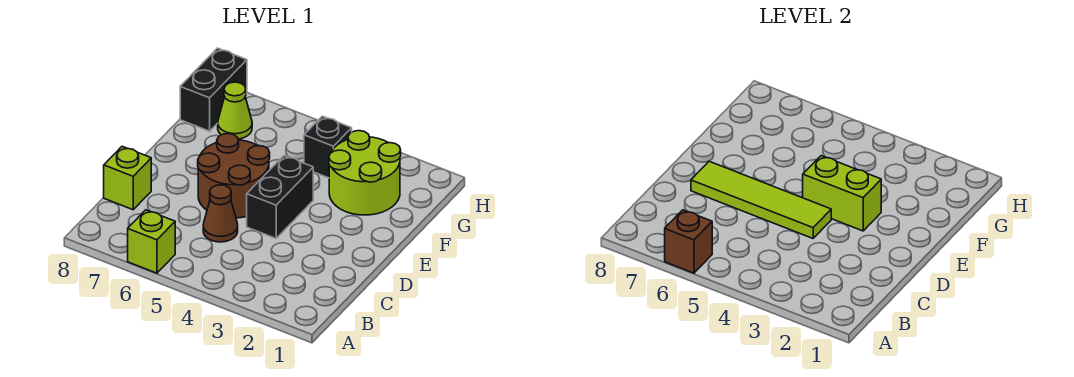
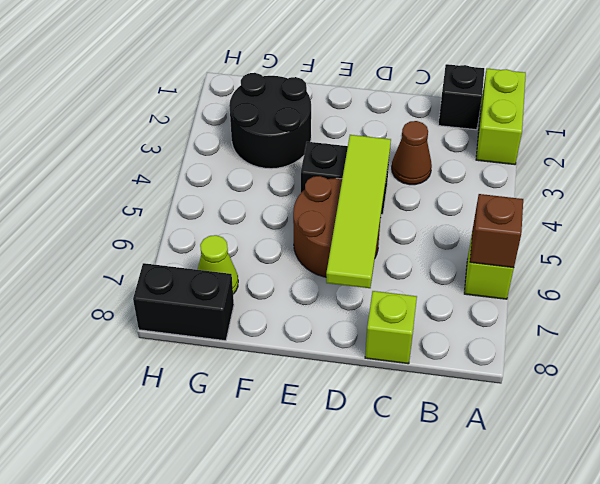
brown 1x1 cone [203,185,238,242] -> brown 1x1 cone moved to [392,121,432,185]
lime 1x2 brick [803,156,881,231] -> lime 1x2 brick moved to [476,69,526,165]
lime 2x2 round brick [329,131,401,215] -> black 2x2 round brick [229,73,311,169]
black 1x1 brick [304,116,352,178] -> black 1x1 brick moved to [438,64,484,130]

